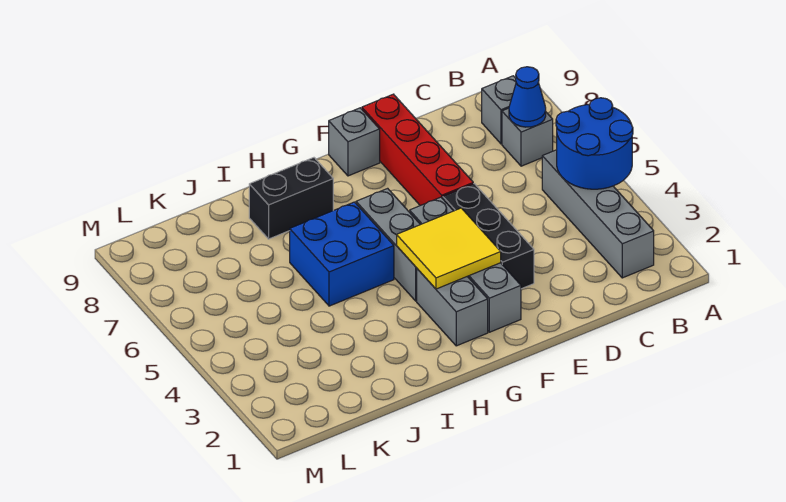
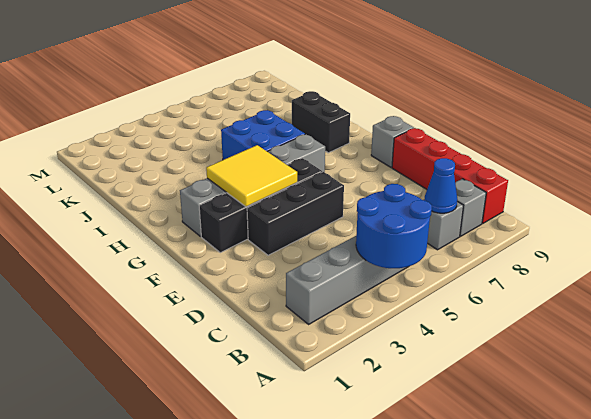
red 1x4 brick [362,94,473,206] -> red 1x4 brick turned to [392,128,508,224]
grey 1x4 brick [410,197,521,332] -> black 1x4 brick [199,158,322,253]

